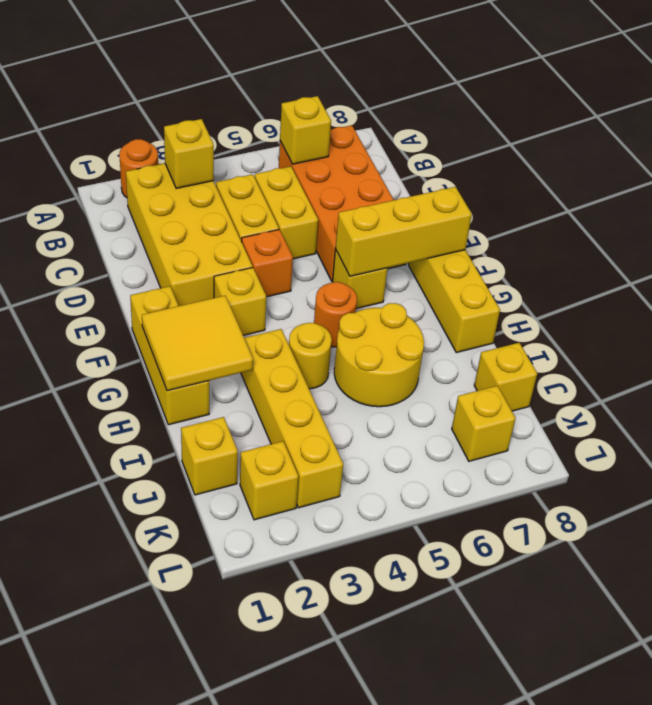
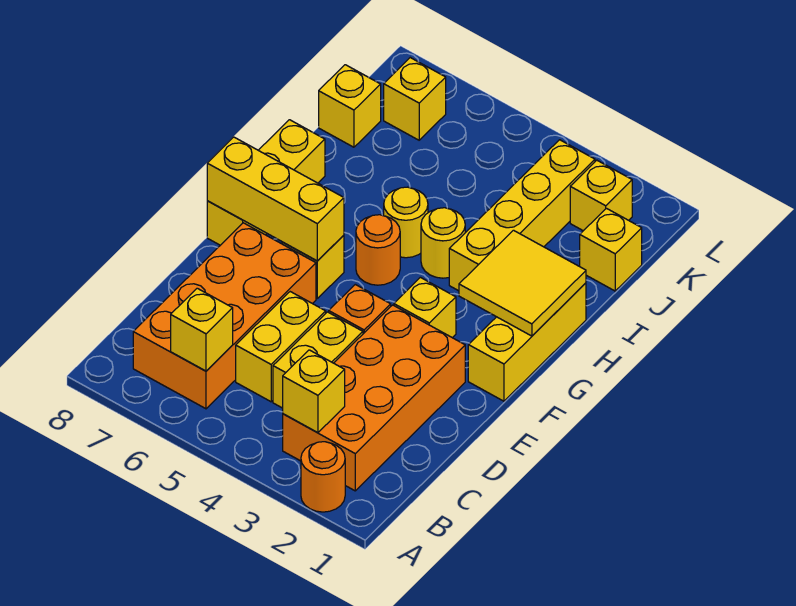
yellow 2x4 brick [126,163,253,306] -> orange 2x4 brick [283,305,465,491]
yellow 2x2 round brick [334,303,424,407] -> yellow 1x1 round brick [384,187,428,258]

